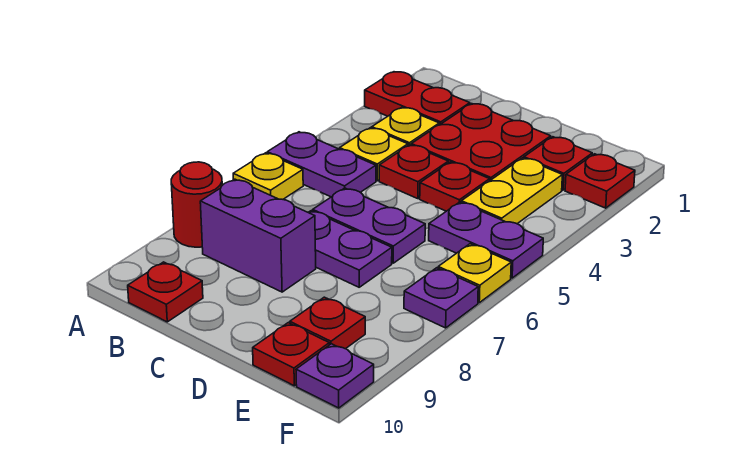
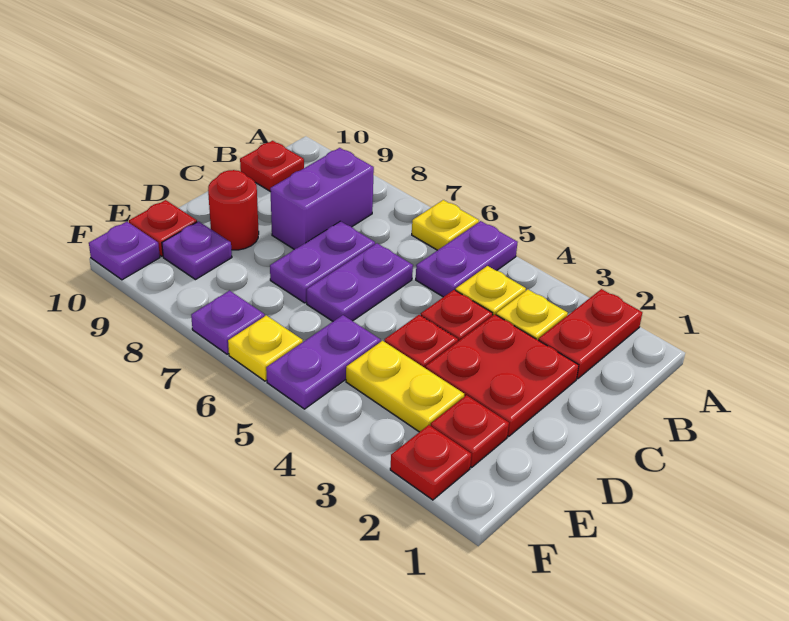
red 1x1 round brick [171,162,222,247] -> red 1x1 round brick moved to [208,170,259,250]
red 1x1 plate [290,297,365,349] -> purple 1x1 plate [162,221,232,280]

